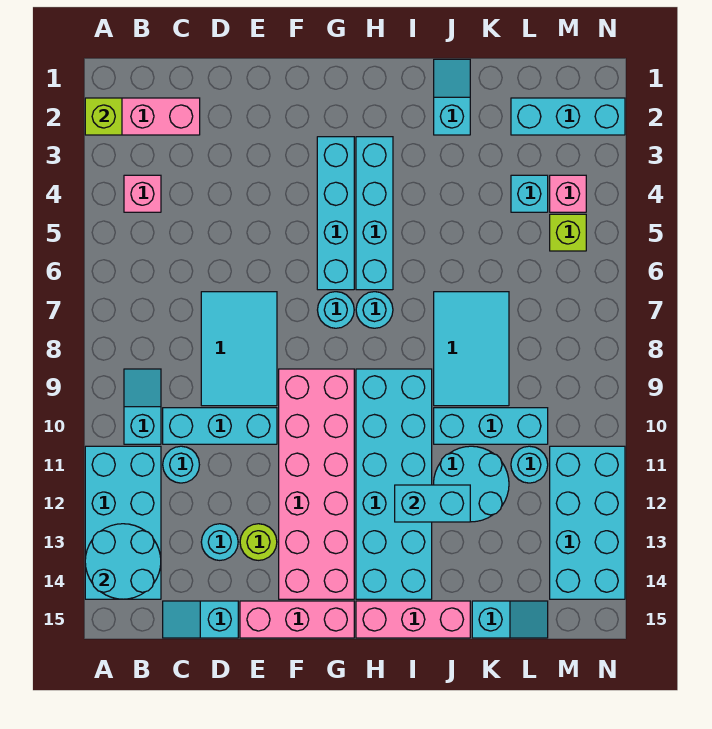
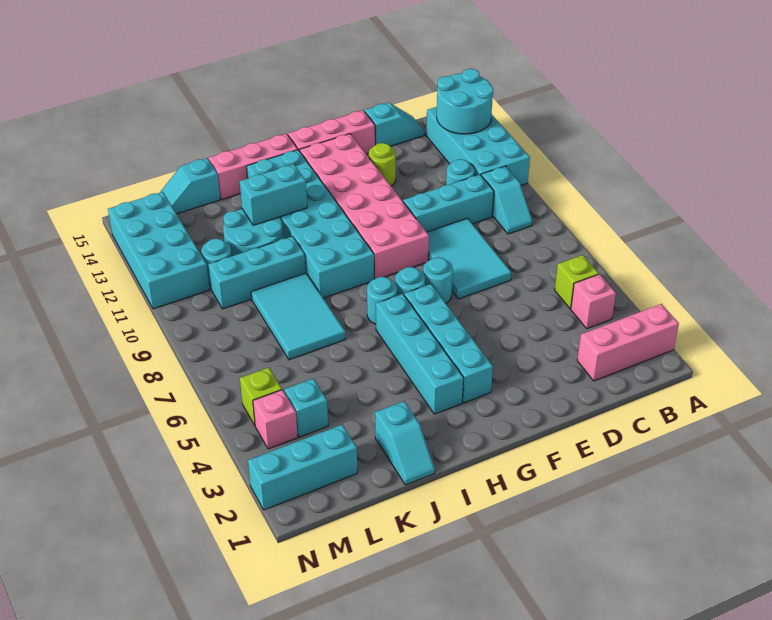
lime 1x1 brick [85,98,122,135] -> lime 1x1 brick moved to [555,255,599,309]
cyan 1x1 round brick [201,524,238,560] -> cyan 1x1 round brick moved to [423,257,453,303]

